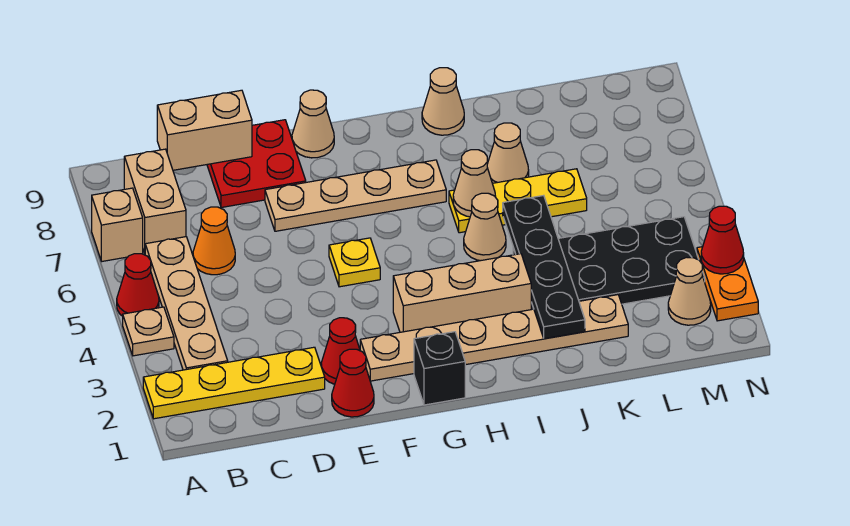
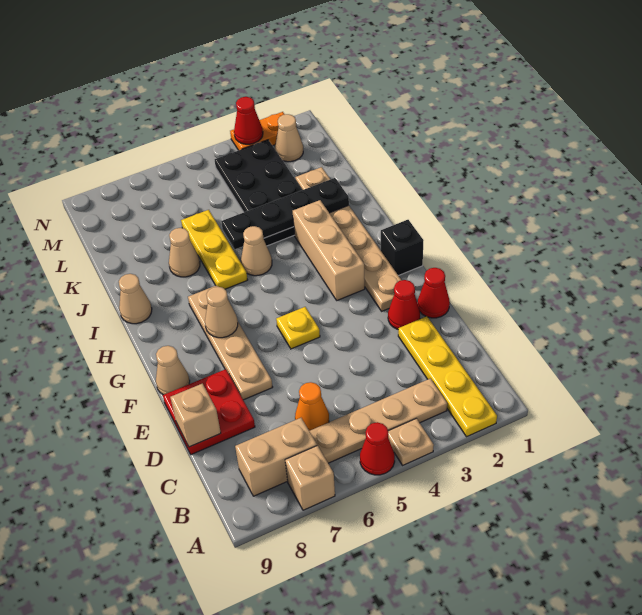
tan 1x2 brick [157,90,252,170] -> tan 1x1 brick [170,384,221,447]
tan 1x1 cone [453,150,496,217] -> tan 1x1 cone moved to [205,287,238,338]

